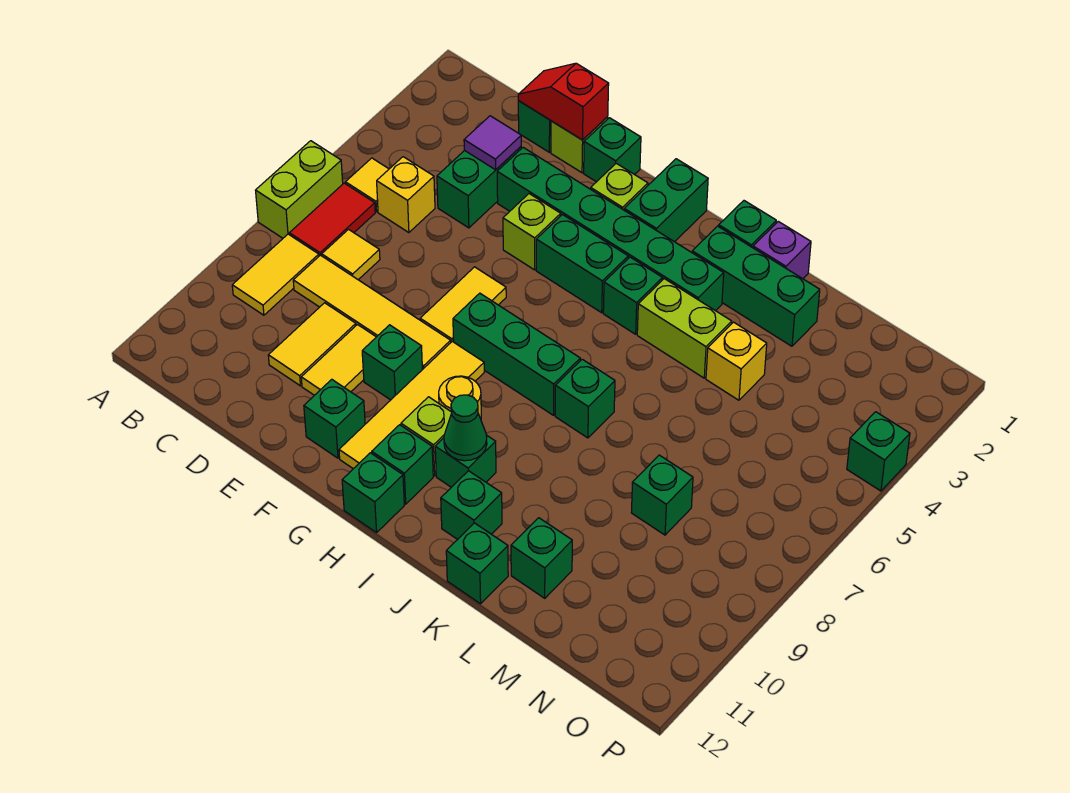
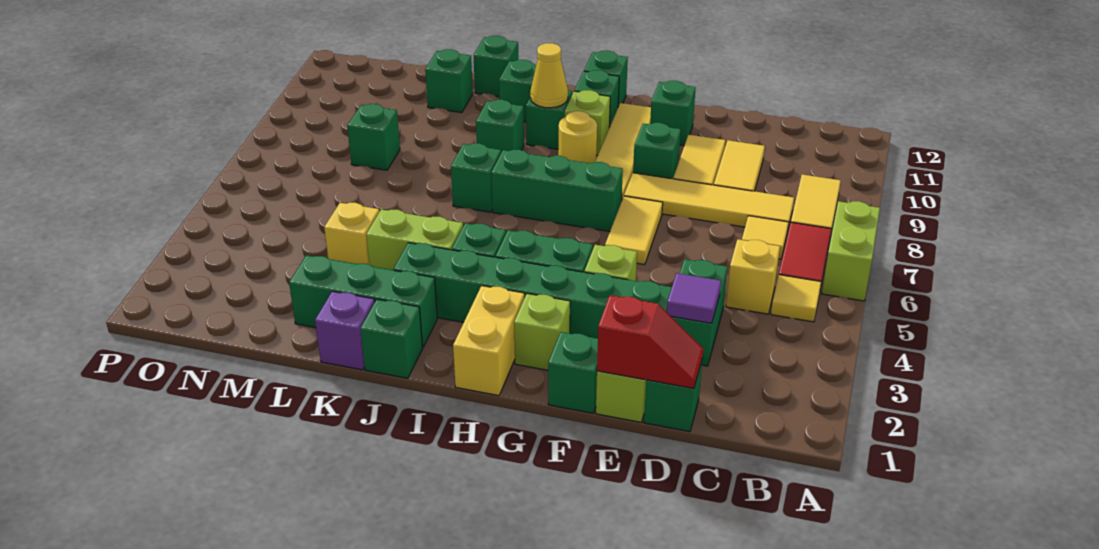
green 1x2 brick [624,159,708,242] -> yellow 1x2 brick [453,286,525,396]
green 1x1 cone [444,395,487,461] -> yellow 1x1 cone [530,43,568,108]
green 1x1 brick [847,412,910,491] -> green 1x1 brick moved to [476,100,524,153]

